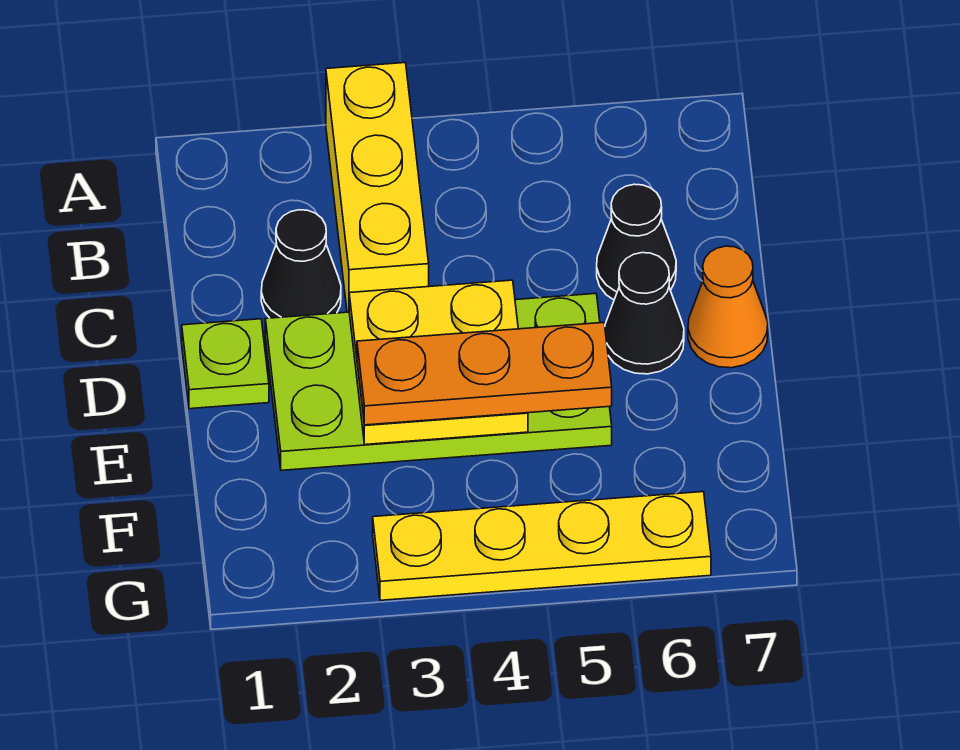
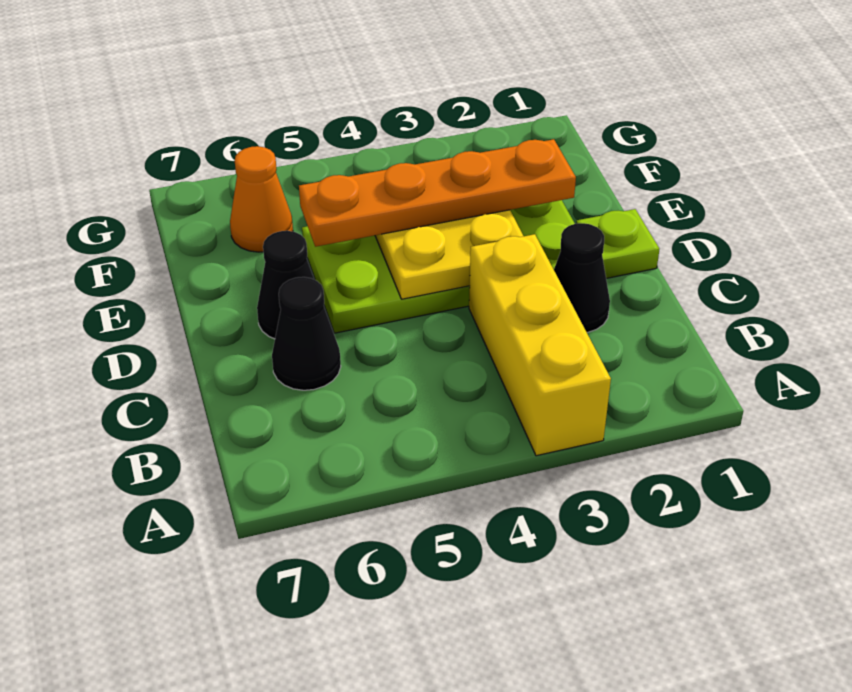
orange 1x1 cone [688,246,768,368] -> orange 1x1 cone moved to [230,146,293,252]
orange 1x3 plate [357,323,612,425] -> orange 1x4 plate [299,139,576,247]
yellow 1x4 plate [373,492,711,600] -> none

